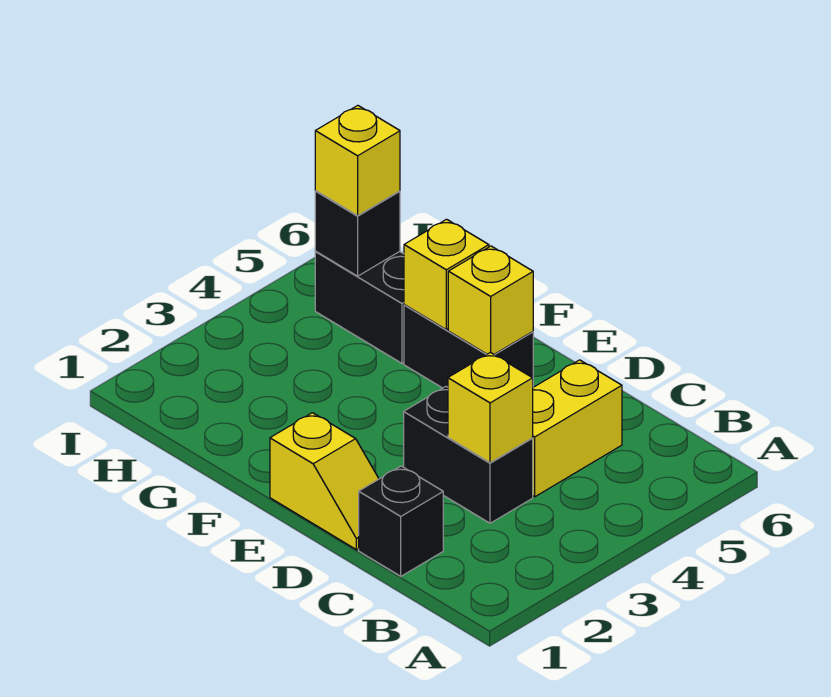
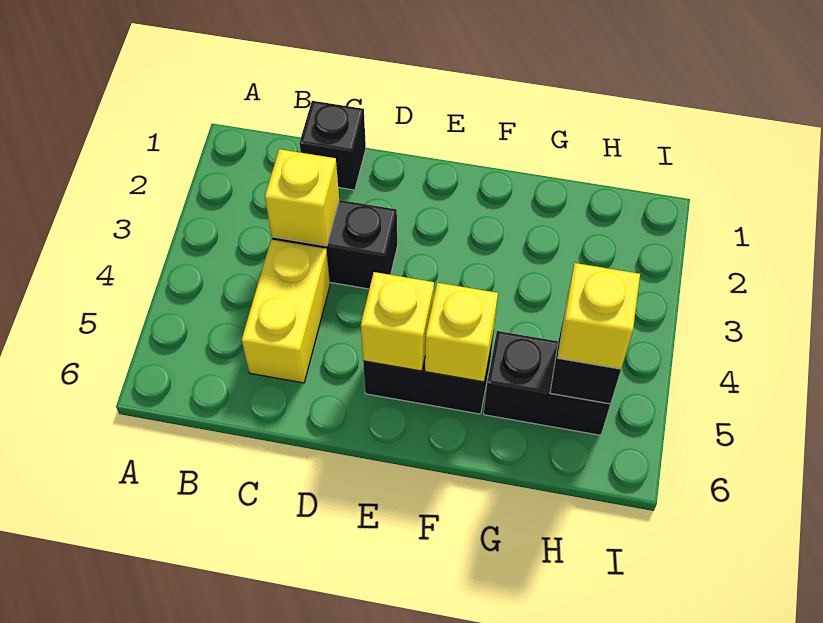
yellow 1x2 slope [270,413,379,550] -> none

